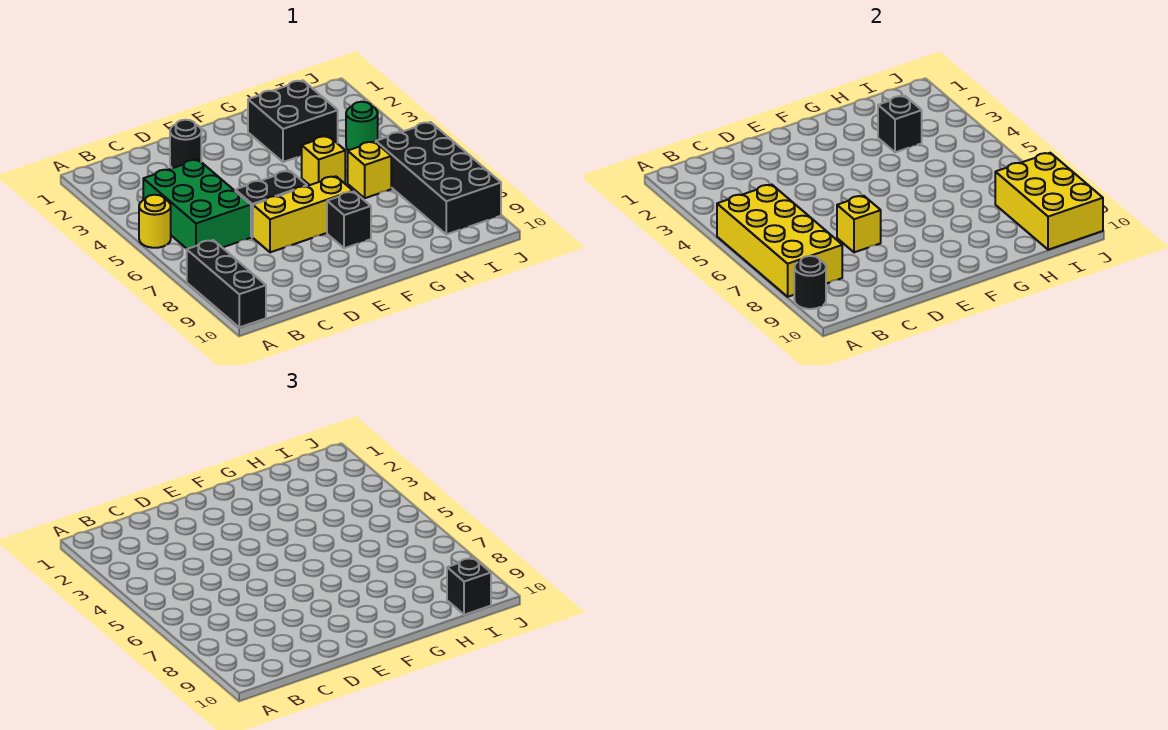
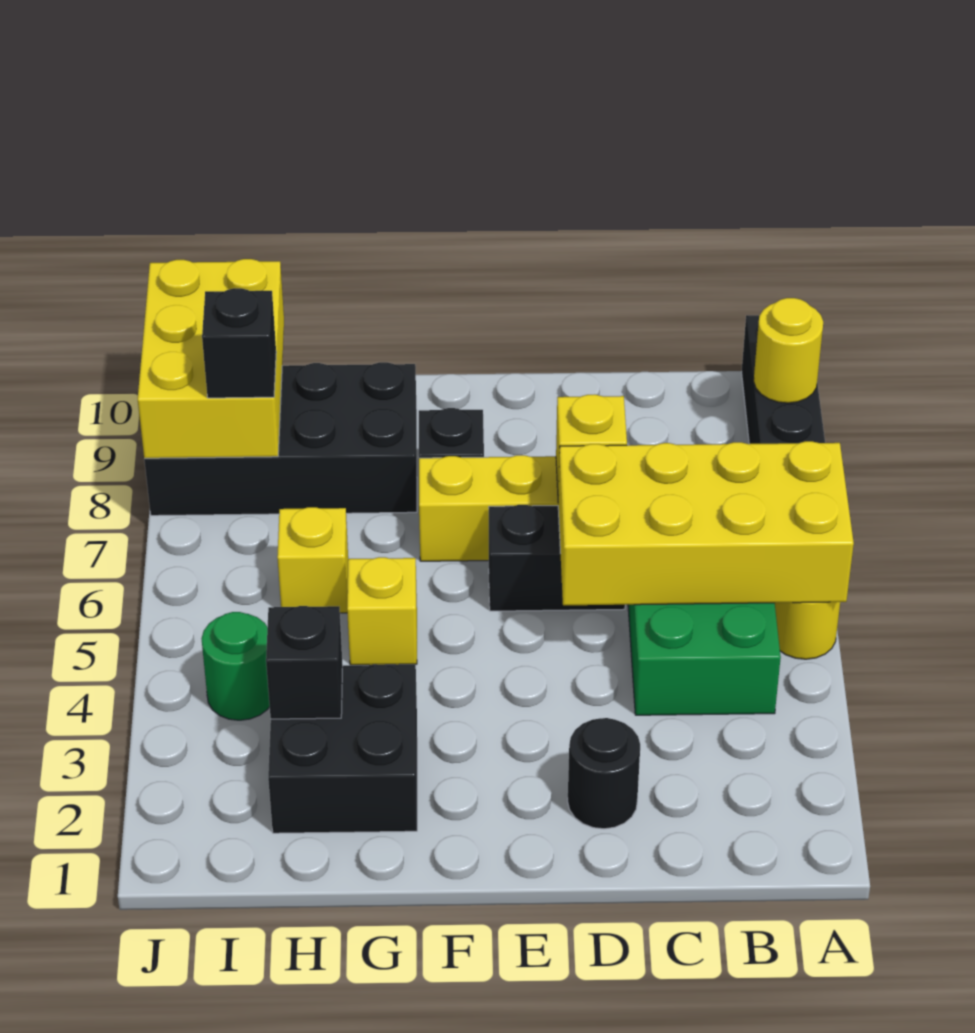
yellow 2x4 brick [717,185,842,297] -> yellow 2x4 brick turned to [558,441,854,605]
black 1x1 round brick [794,256,826,309] -> yellow 1x1 round brick [754,298,823,403]
black 2x4 brick [376,122,501,234] -> black 2x4 brick turned to [144,362,417,516]
black 1x1 brick [447,558,491,615] -> black 1x1 brick moved to [202,288,276,398]

